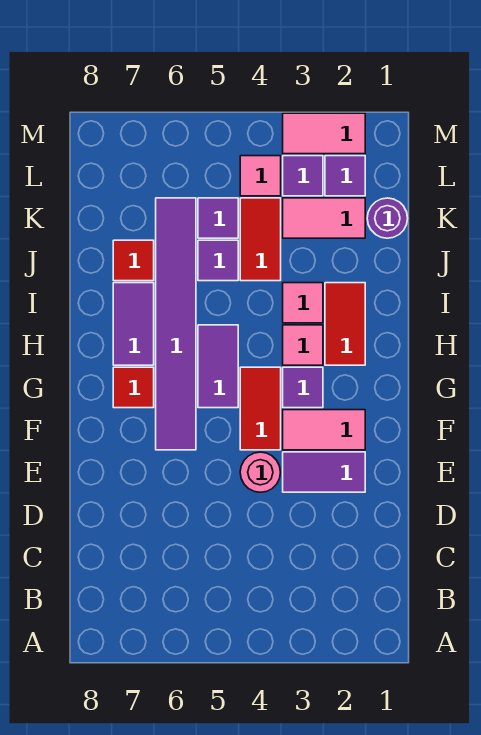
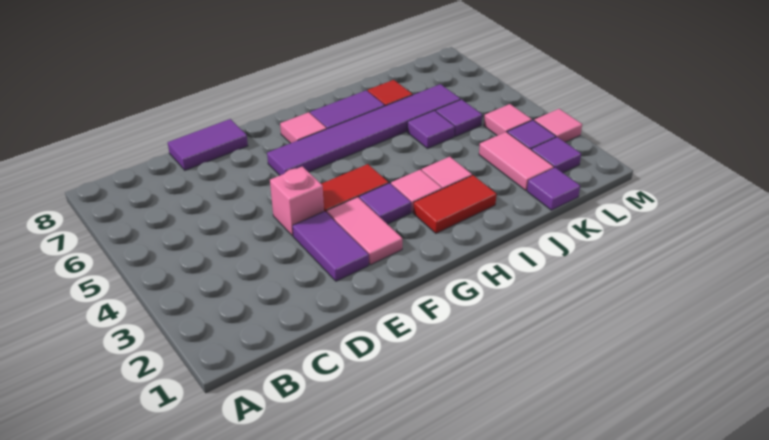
pink 1x1 round brick [240,452,281,492] -> pink 1x1 brick [270,166,324,236]
purple 1x2 tile [198,325,238,408] -> purple 1x2 tile moved to [168,119,248,170]
red 1x1 tile [113,367,154,408] -> pink 1x1 tile [280,112,327,143]
red 1x2 tile [240,198,281,281] -> none
purple 1x1 round brick [367,198,408,238] -> purple 1x1 tile [527,168,580,210]
pink 1x2 tile [283,113,365,154] -> pink 1x1 tile [534,109,582,142]

